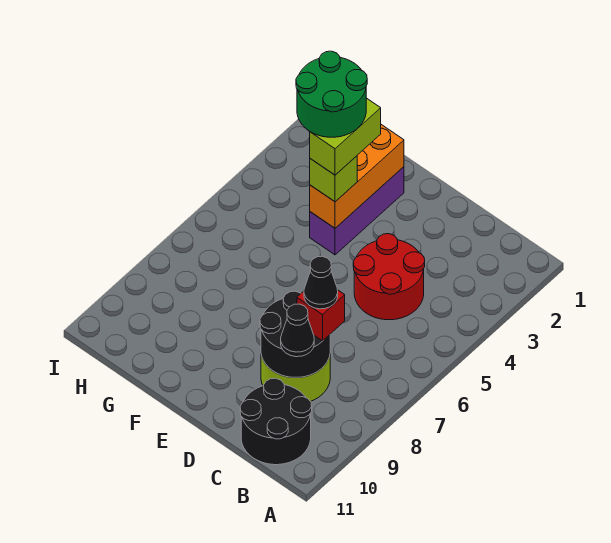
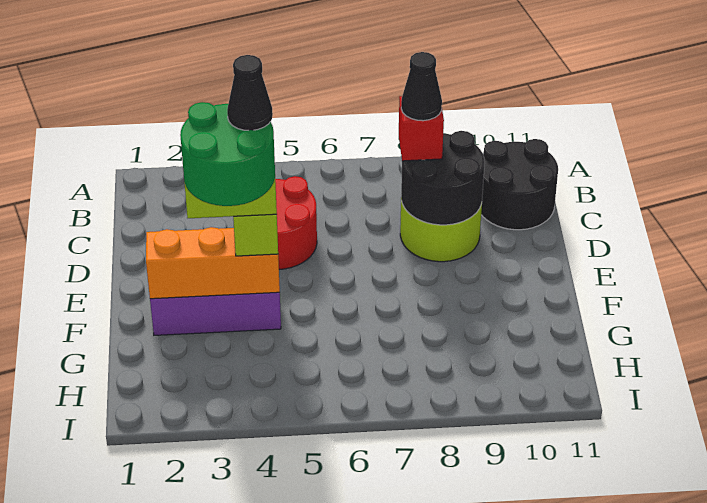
black 1x1 cone [281,304,314,357] -> black 1x1 cone moved to [227,55,273,130]

